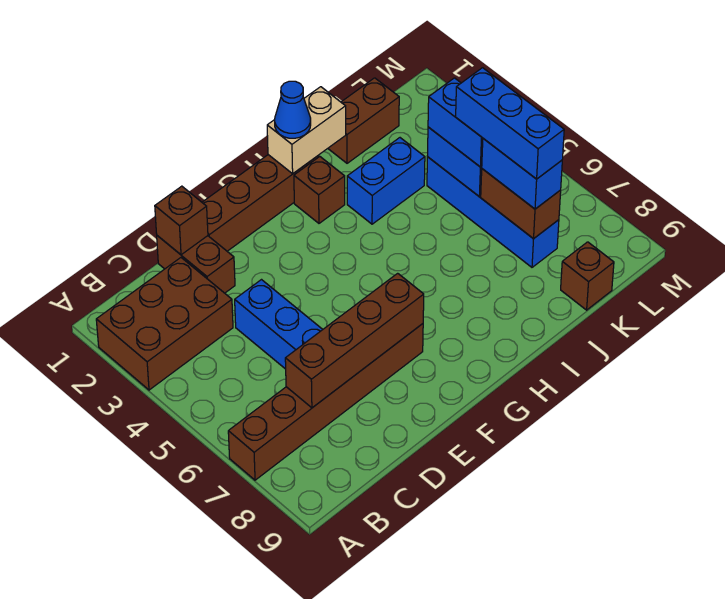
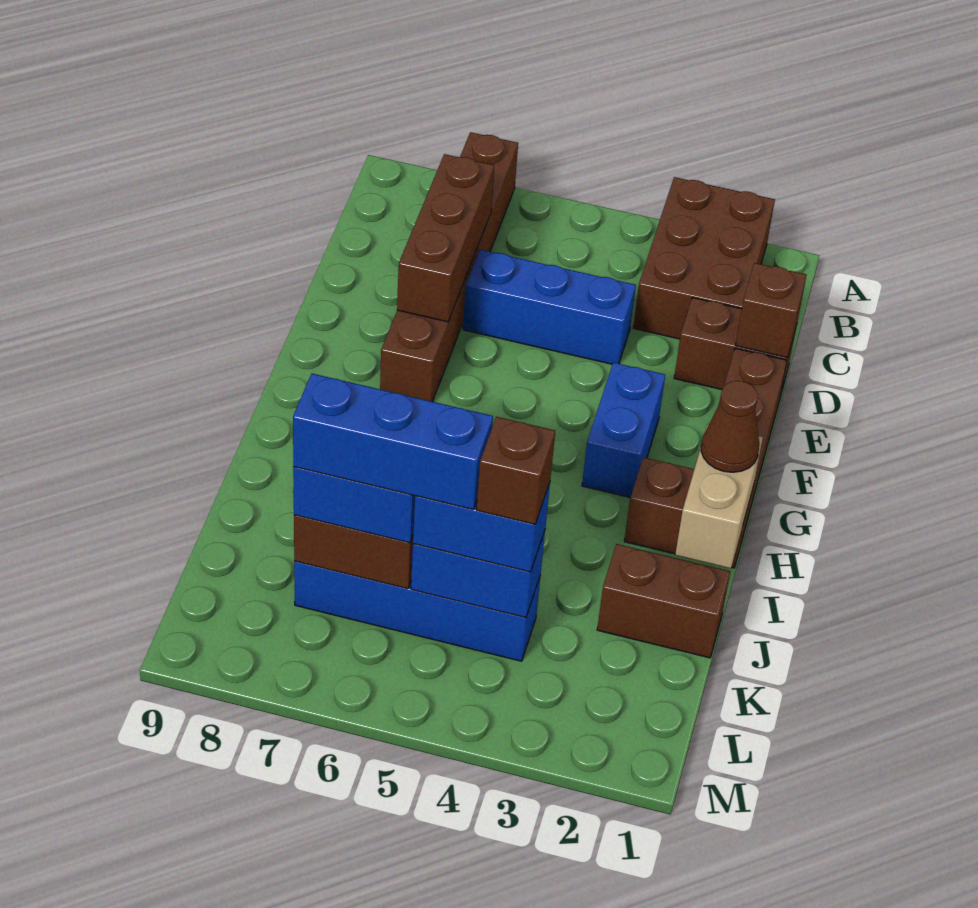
brown 1x4 brick [285,273,424,408] -> brown 1x3 brick [397,154,494,322]
blue 1x1 cone [275,81,311,138] -> brown 1x1 cone [701,381,759,472]
blue 1x2 brick [347,138,425,224] -> blue 1x2 brick moved to [582,363,665,497]
brown 1x2 brick [328,78,399,163] -> brown 1x2 brick turned to [597,544,730,658]
brown 1x1 brick [561,242,614,310] -> brown 1x1 brick moved to [477,417,555,524]

